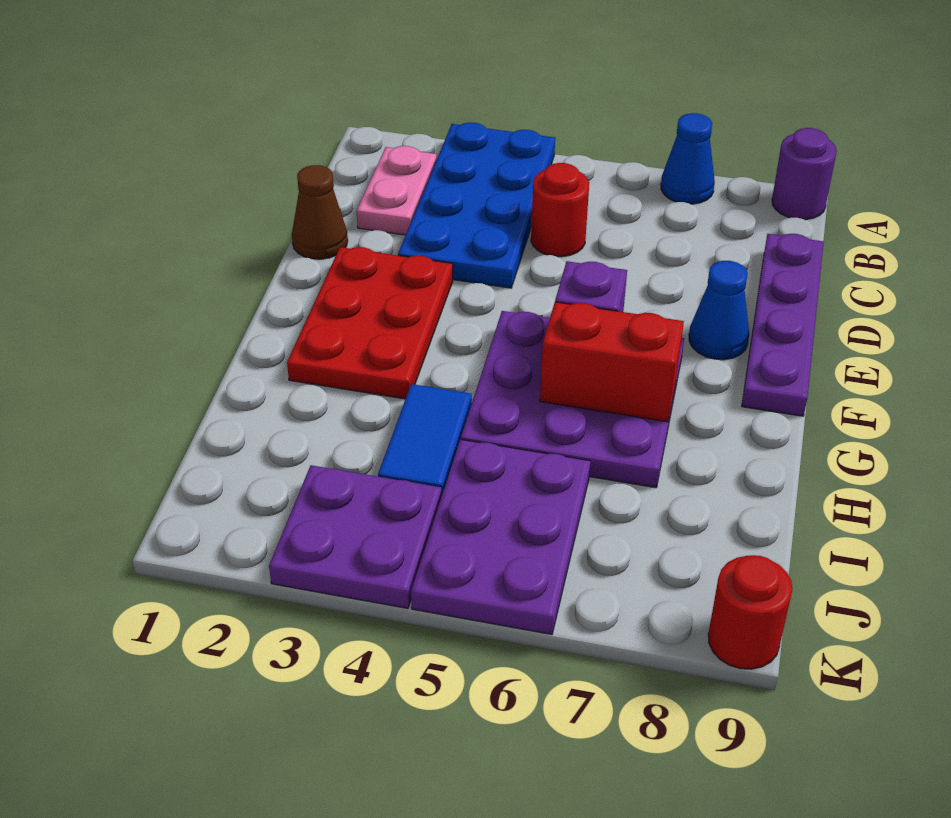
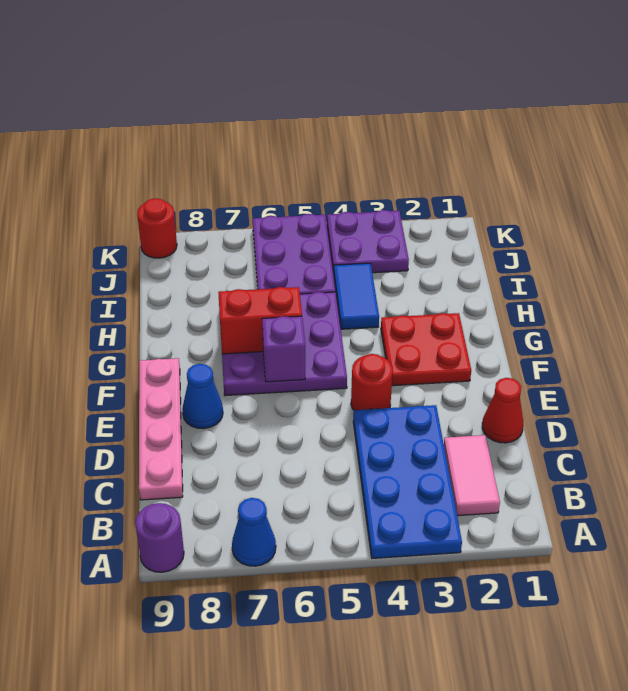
pink 1x2 plate [357,146,437,235] -> pink 1x2 tile [444,435,500,516]
red 1x1 round brick [531,163,589,257] -> red 1x1 round brick moved to [351,354,393,410]
purple 1x4 plate [742,234,824,416] -> pink 1x4 plate [139,358,183,500]
brown 1x1 cone [292,165,348,259] -> red 1x1 cone [482,378,523,443]
red 2x3 plate [287,247,453,399] -> red 2x2 plate [381,313,471,386]

